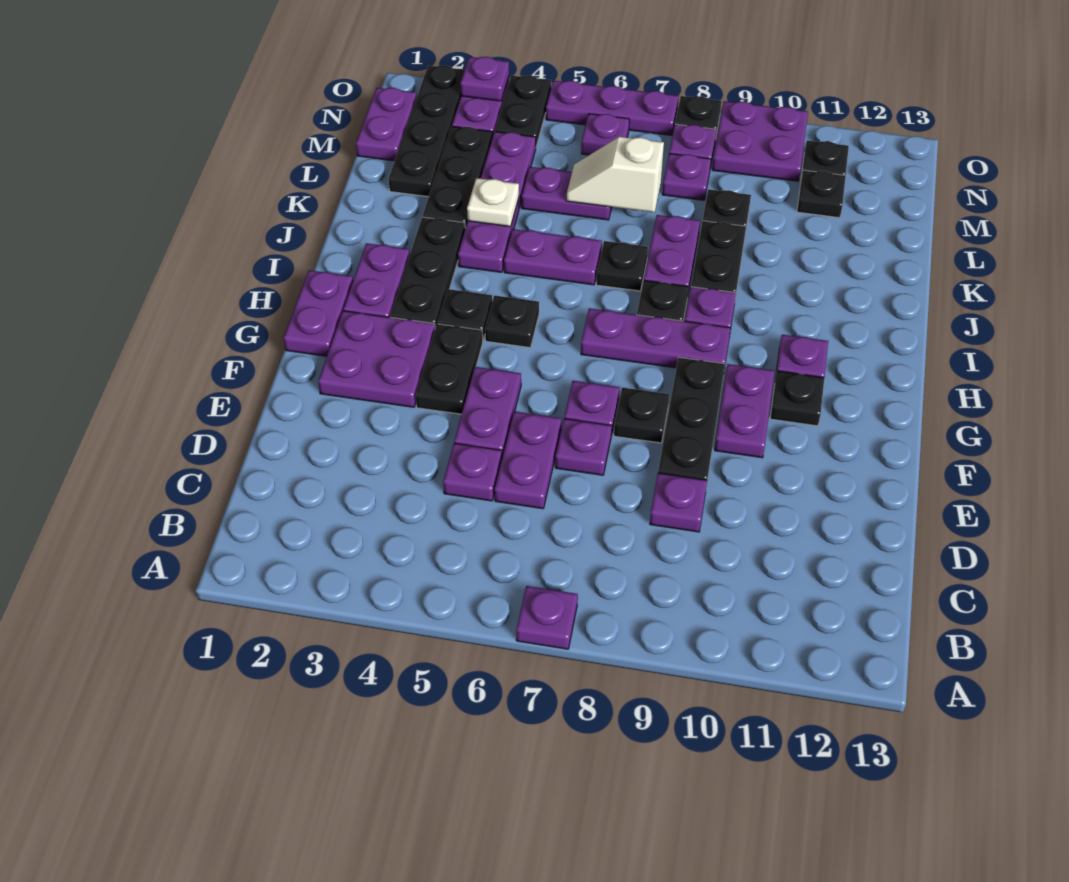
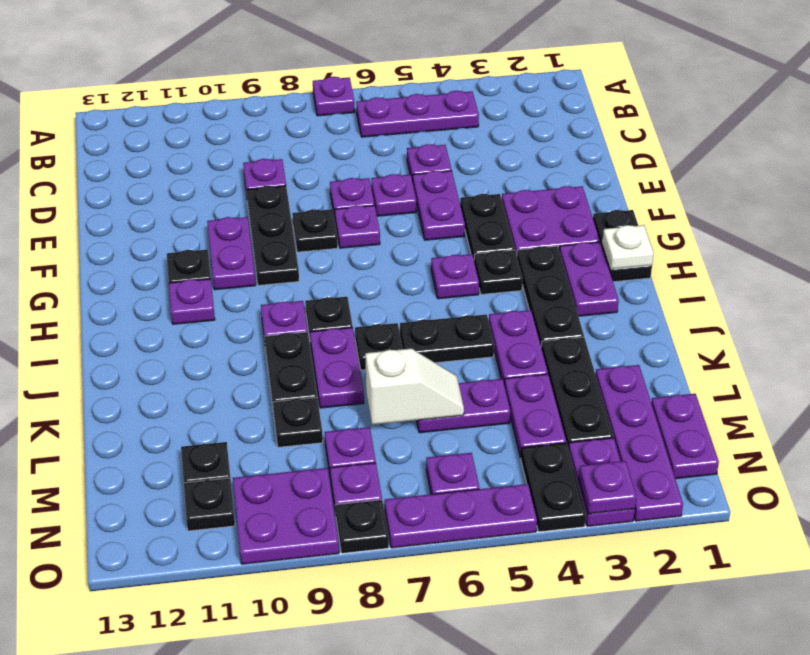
purple 1x2 plate [495,411,562,509] -> purple 1x1 plate [371,174,416,216]
purple 1x2 plate [284,270,353,356] -> black 1x2 plate [593,210,652,282]
black 1x1 plate [485,296,539,348] -> purple 1x1 plate [431,254,479,299]
purple 1x3 plate [581,308,731,368] -> purple 1x3 plate moved to [356,91,479,137]
purple 1x2 plate [504,229,602,285] -> black 1x2 plate [400,314,494,363]
white 1x1 plate [467,178,519,227] -> white 1x1 plate moved to [602,225,654,269]
black 1x4 plate [389,65,464,197] -> purple 1x4 plate [596,365,683,521]

